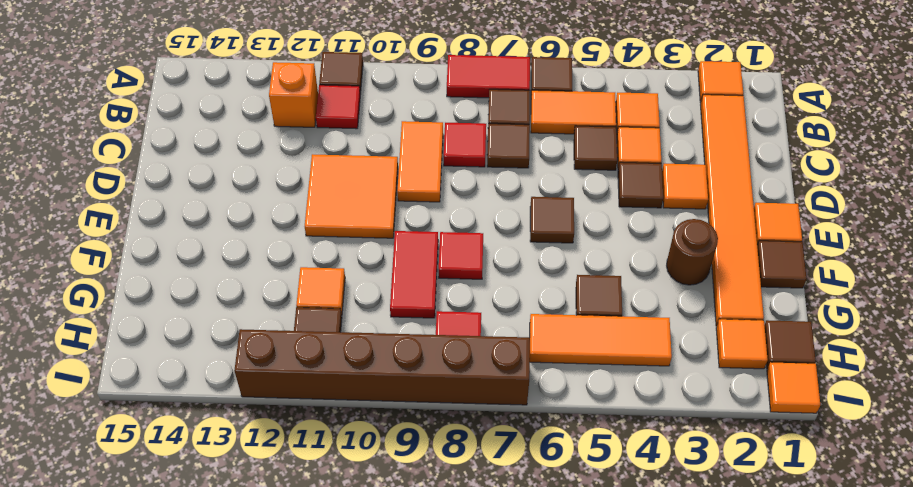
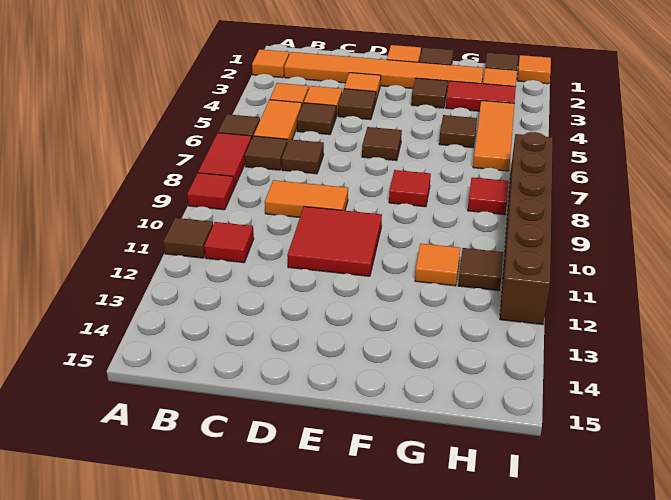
orange 1x1 brick [269,62,318,127] -> none
red 1x1 tile [444,123,486,167] -> red 1x1 tile moved to [187,173,234,210]
orange 2x2 tile [305,154,398,238] -> red 2x2 tile [287,207,382,276]
brown 1x1 round brick [667,219,718,285] -> brown 1x1 tile [411,78,448,108]
red 1x2 tile [390,231,438,318] -> red 1x2 tile moved to [446,81,516,111]

